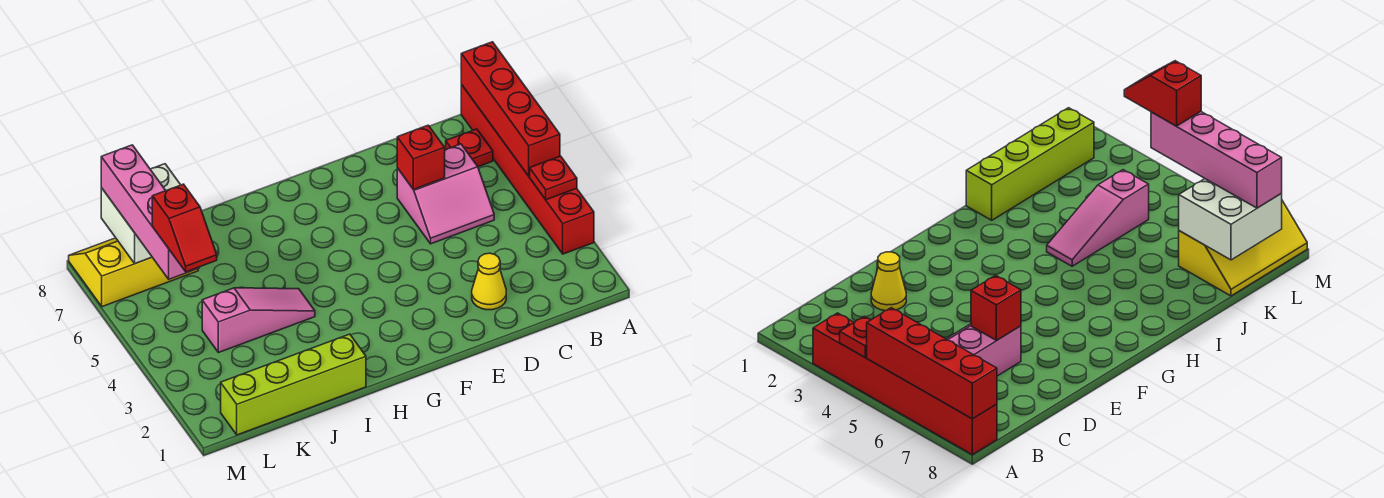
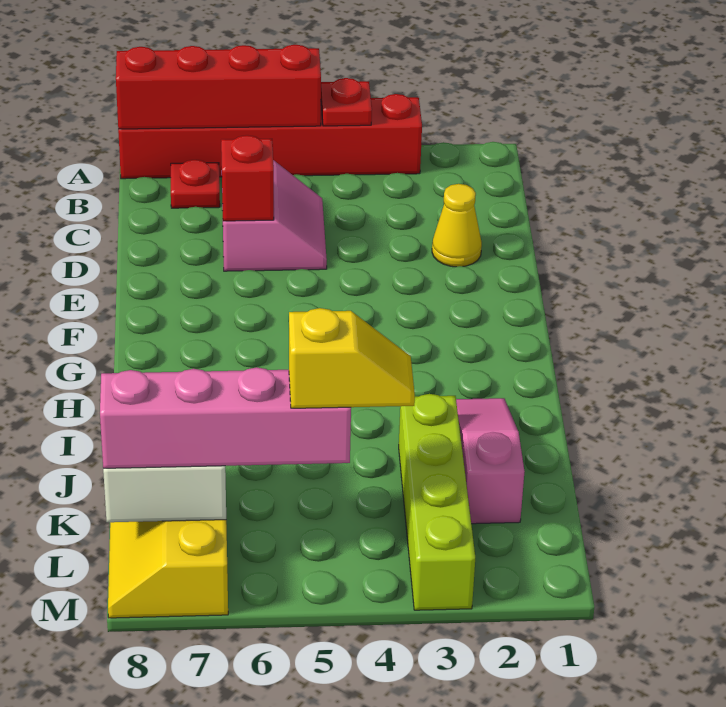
lime 1x4 brick [221,334,366,435] -> lime 1x4 brick moved to [399,394,475,610]
pink 1x3 slope [202,288,315,353] -> pink 1x3 slope moved to [456,398,525,524]
red 1x2 slope [152,184,217,272] -> yellow 1x2 slope [289,308,415,408]

